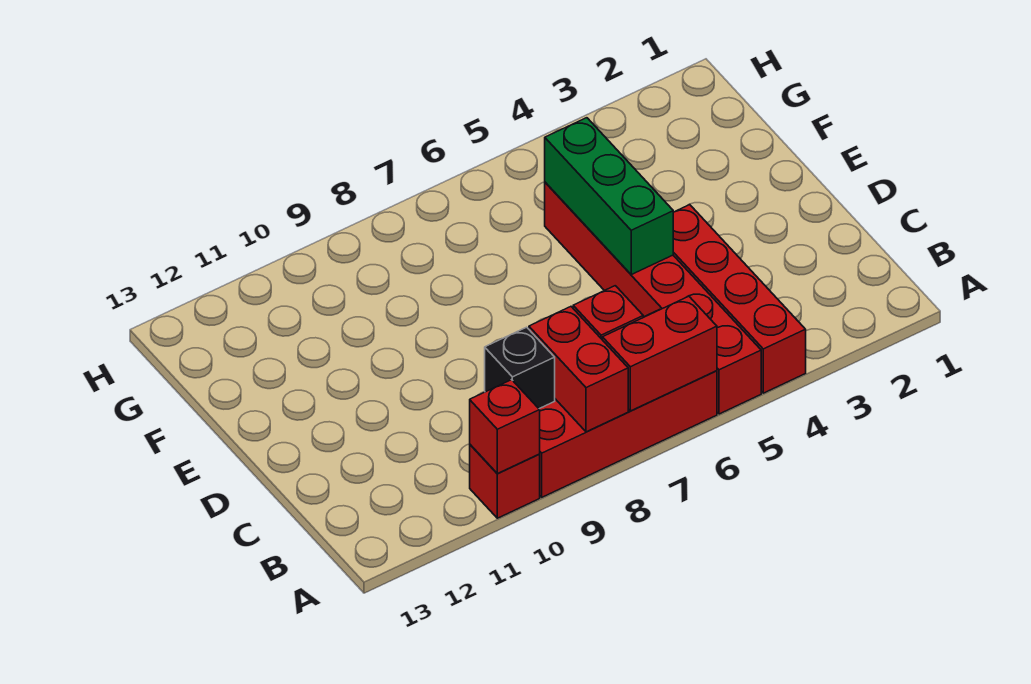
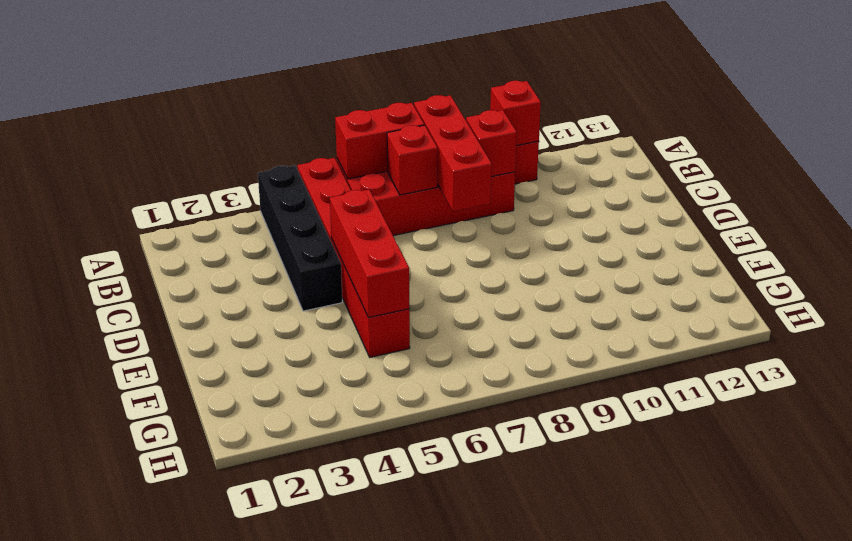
red 1x4 brick [673,204,806,393] -> black 1x4 brick [258,165,342,311]
red 1x2 brick [529,307,628,432] -> red 1x3 brick [414,95,492,211]
black 1x1 brick [485,327,555,409] -> red 1x1 brick [466,110,517,177]
green 1x3 brick [545,118,673,274] -> red 1x3 brick [330,190,409,318]

